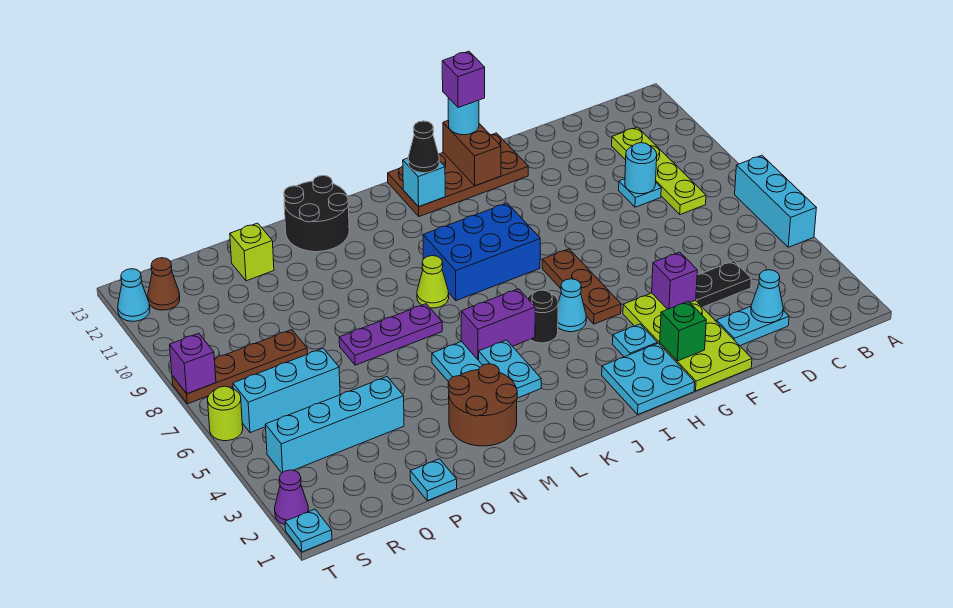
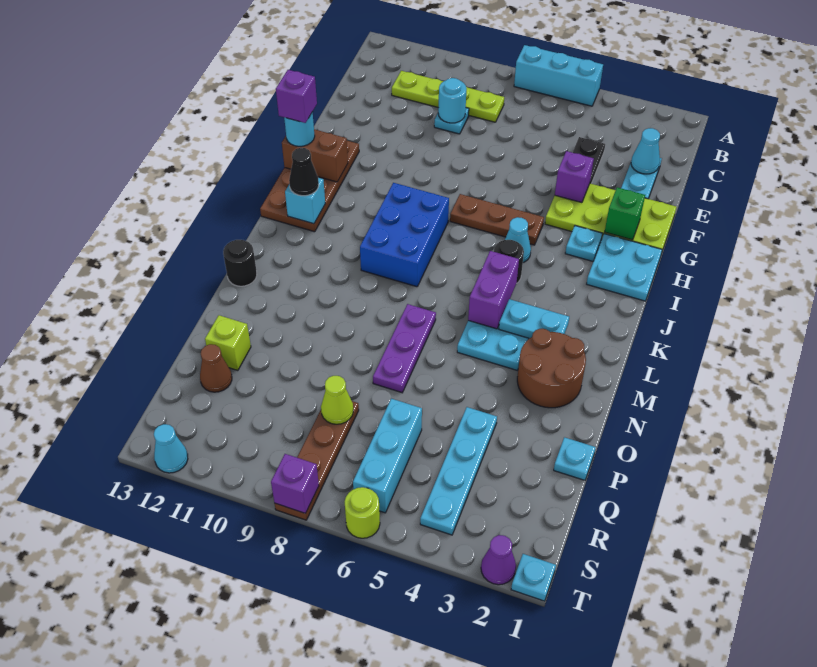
lime 1x1 cone [417,256,449,308] -> lime 1x1 cone moved to [321,376,353,424]
black 2x2 round brick [284,176,349,252] -> black 1x1 round brick [223,240,257,286]
cyan 1x4 brick [265,377,404,473] -> cyan 1x4 plate [420,407,497,535]
brown 1x1 cone [148,258,180,310] -> brown 1x1 cone moved to [200,344,232,392]

